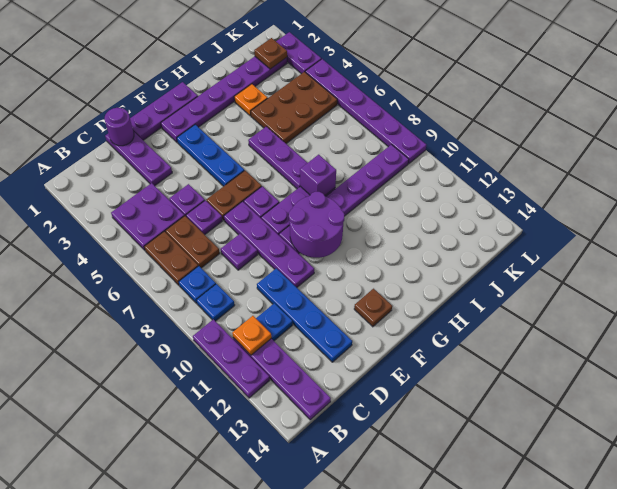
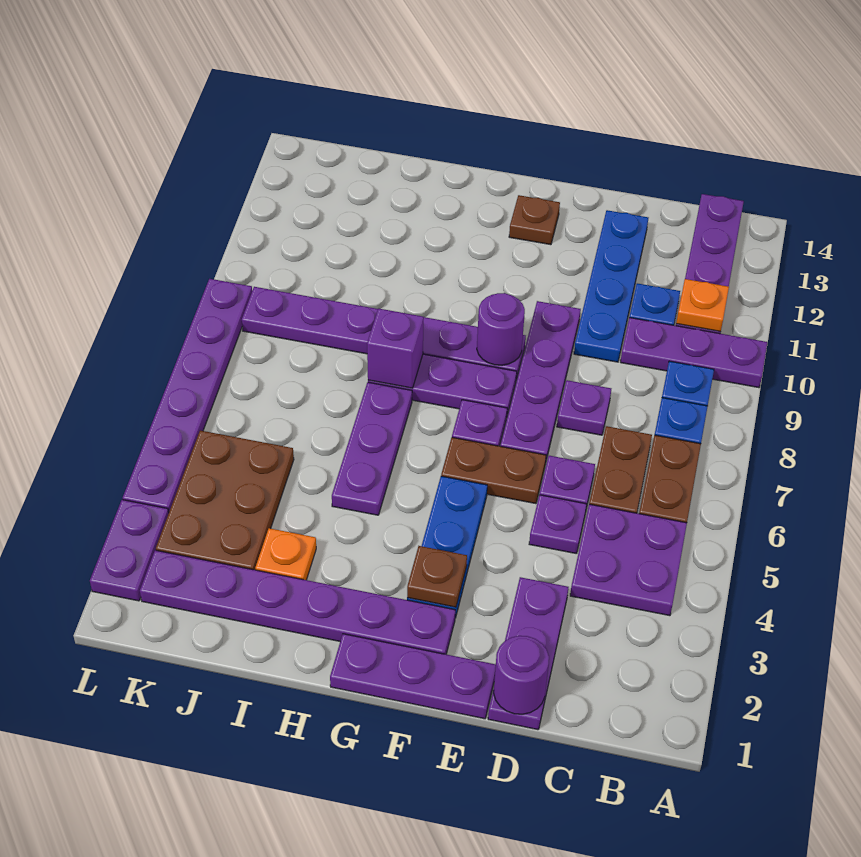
purple 1x3 plate [193,319,270,398] -> purple 1x3 plate turned to [621,318,767,388]
purple 2x2 round brick [289,192,344,258] -> purple 1x1 round brick [477,293,525,365]
brown 2x3 plate [251,72,337,144] -> brown 2x3 plate turned to [156,430,294,570]
brown 1x1 plate [254,38,287,69] -> brown 1x1 plate moved to [407,546,467,607]

